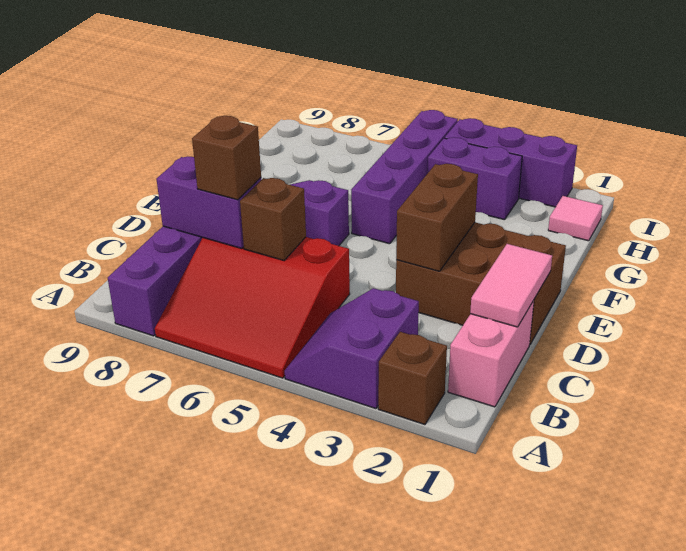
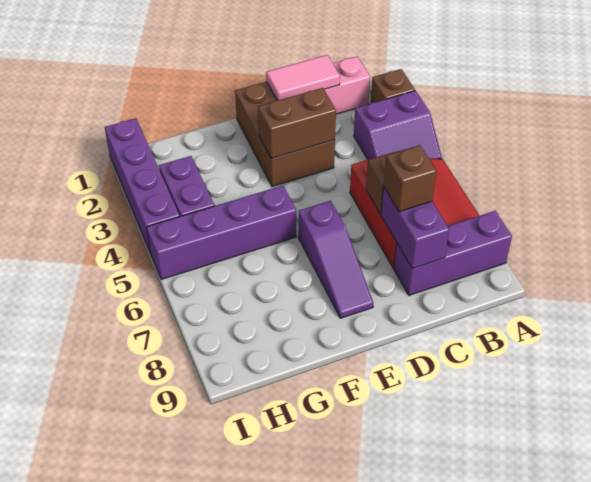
pink 1x1 tile [548,196,603,241] -> none
purple 1x3 brick [445,118,577,207] -> purple 1x4 brick [105,118,180,251]

